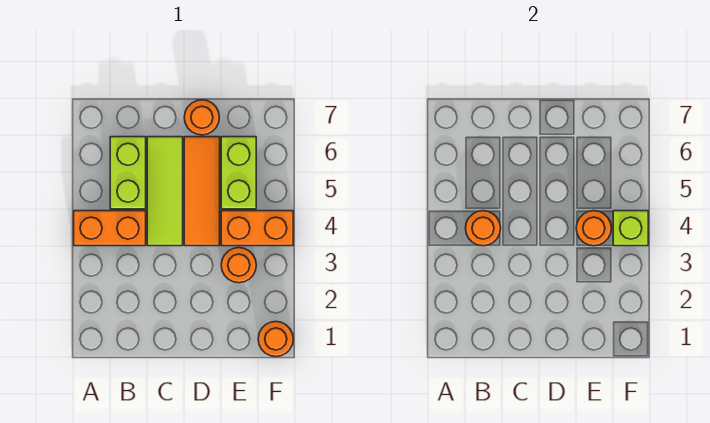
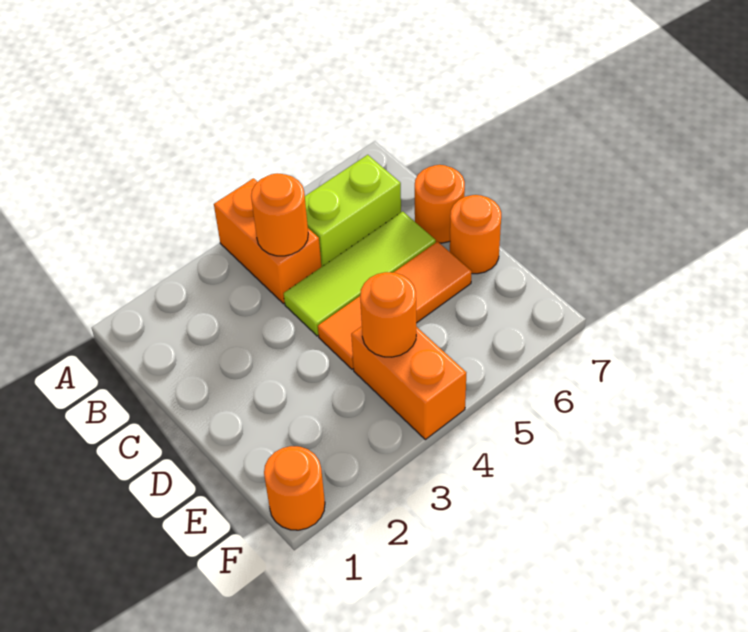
orange 1x1 round brick [221,248,256,283] -> orange 1x1 round brick moved to [415,165,465,243]
lime 1x2 brick [221,137,256,209] -> none
lime 1x1 brick [613,211,648,246] -> none

